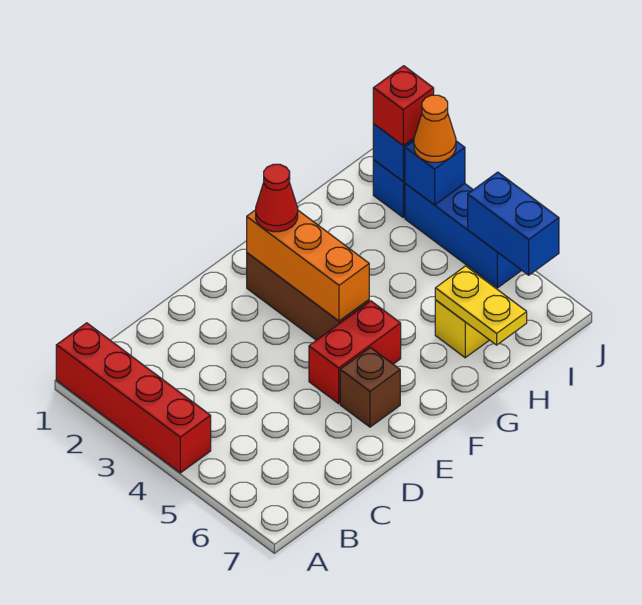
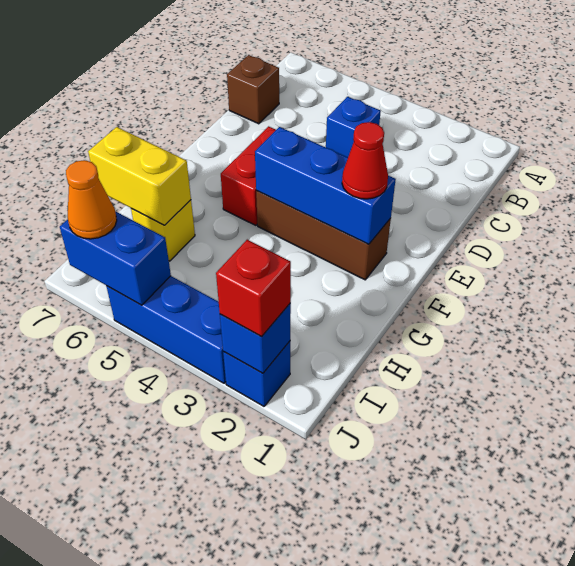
red 1x4 brick [56,323,211,473] -> none
brown 1x1 brick [340,347,400,427] -> brown 1x1 brick moved to [227,55,279,124]
orange 1x3 brick [247,210,369,321] -> blue 1x3 brick [255,127,396,244]
yellow 1x2 plate [435,266,527,345] -> yellow 1x2 brick [88,127,191,225]
blue 1x1 brick [405,141,465,205] -> blue 1x1 brick moved to [326,97,381,157]
orange 1x1 cone [414,95,456,162] -> orange 1x1 cone moved to [66,160,117,239]

